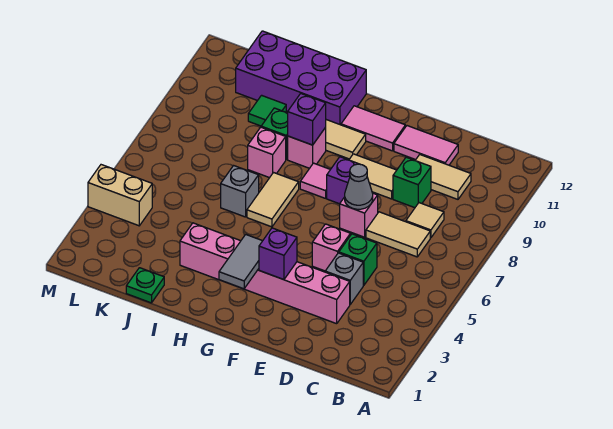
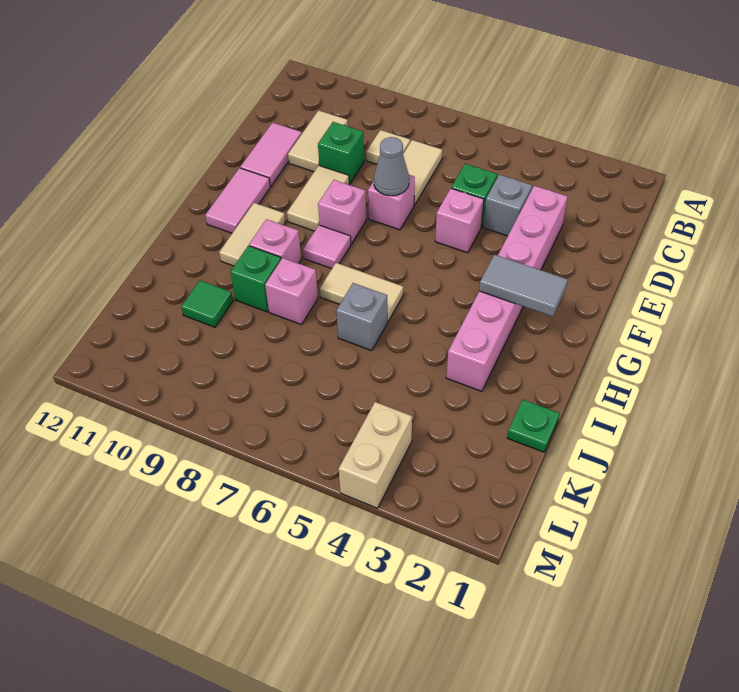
purple 1x1 brick [259,228,297,280] -> none
purple 1x1 brick [327,157,358,204] -> pink 1x1 brick [318,180,366,244]
purple 1x1 brick [288,94,326,145] -> none
purple 2x4 brick [236,31,366,125] -> none

